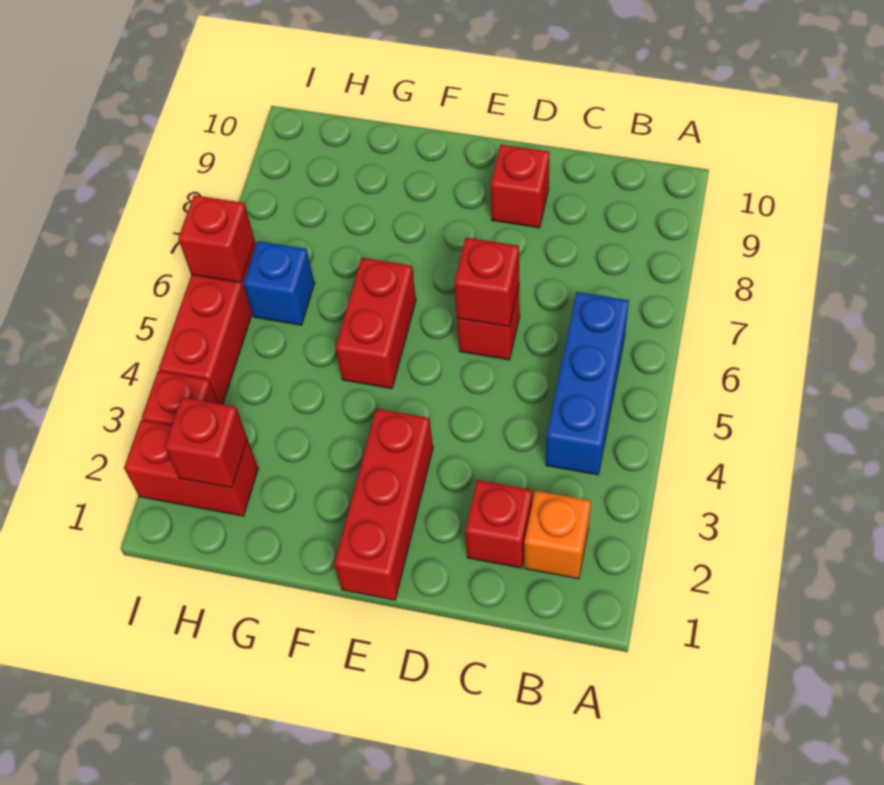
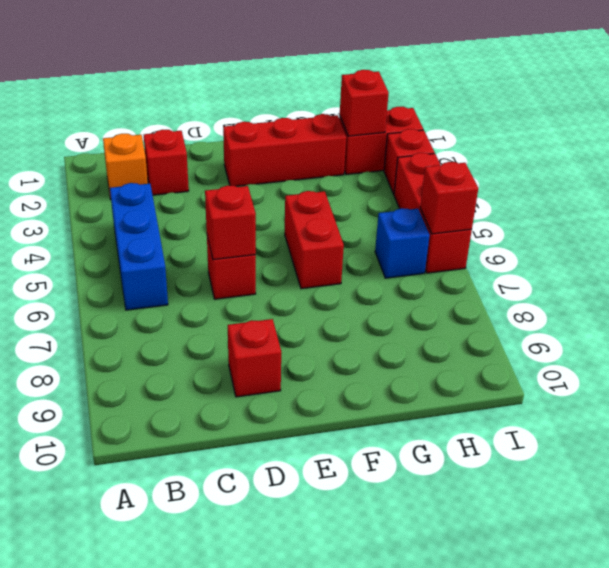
red 1x3 brick [334,409,433,600] -> red 1x3 brick turned to [223,114,346,186]

